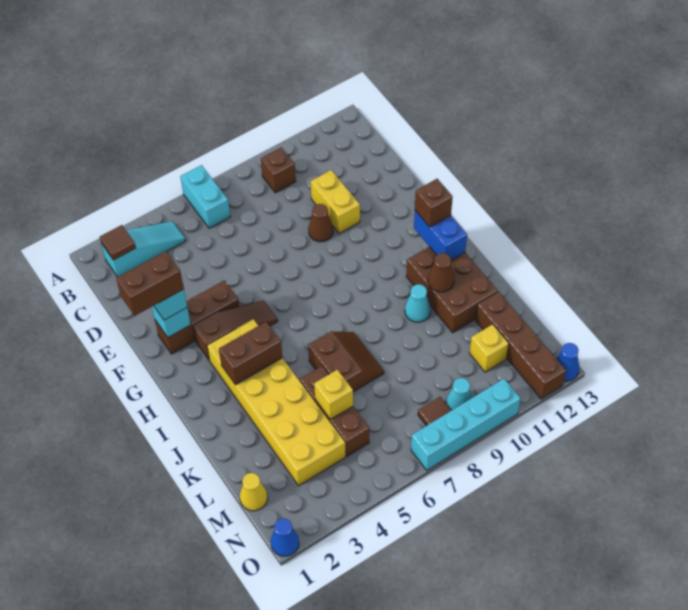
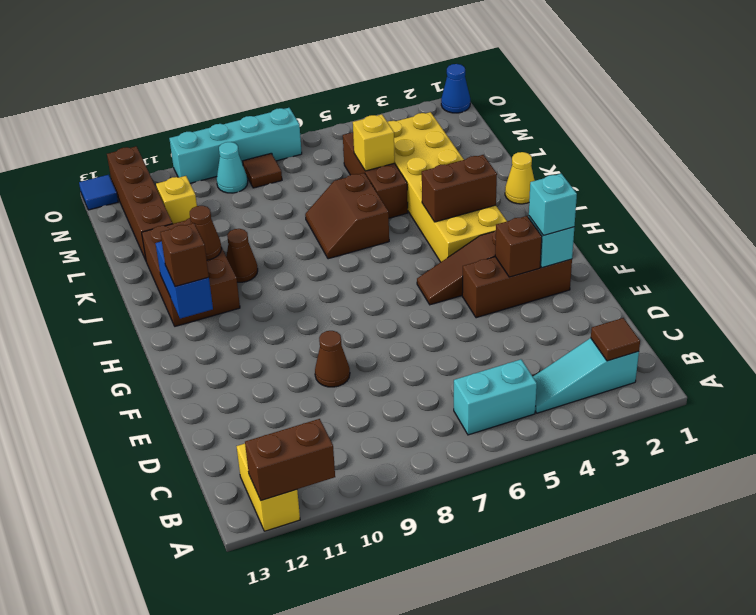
cyan 1x2 brick [180,165,230,228] -> cyan 1x2 brick turned to [454,359,537,435]
brown 1x1 brick [261,147,296,193] -> brown 1x1 brick moved to [495,216,542,277]
yellow 1x2 brick [311,170,360,233] -> yellow 1x2 brick moved to [237,444,300,531]
brown 1x2 brick [116,251,184,316] -> brown 1x2 brick moved to [245,419,335,500]
cyan 1x1 cone [405,284,431,322] -> brown 1x1 cone [226,229,258,282]
yellow 1x1 cone [240,473,268,511] -> yellow 1x1 cone moved to [505,152,535,204]
blue 1x1 cone [556,343,579,381] -> blue 1x1 tile [79,175,118,210]

